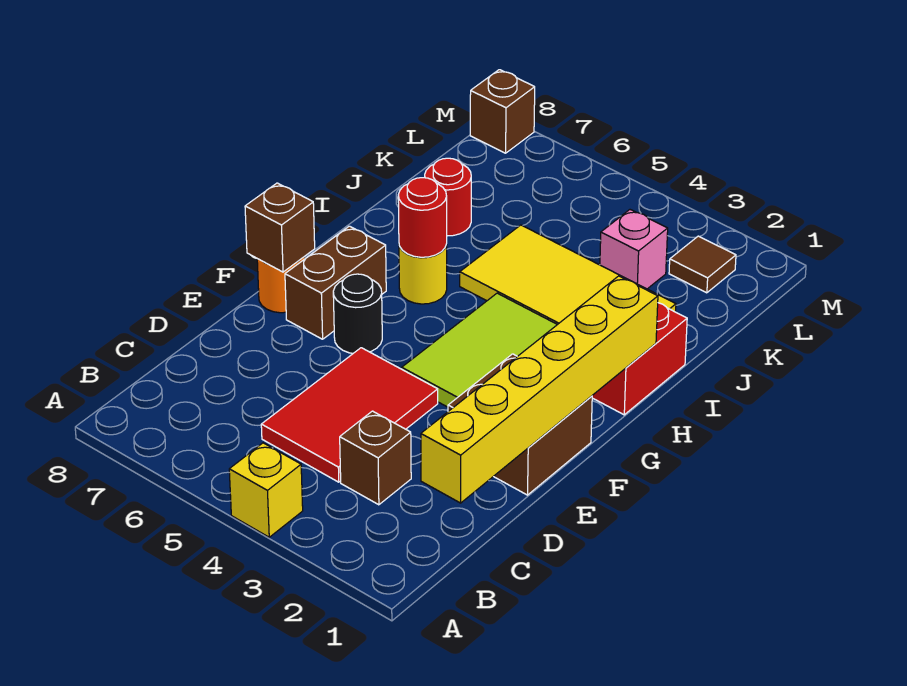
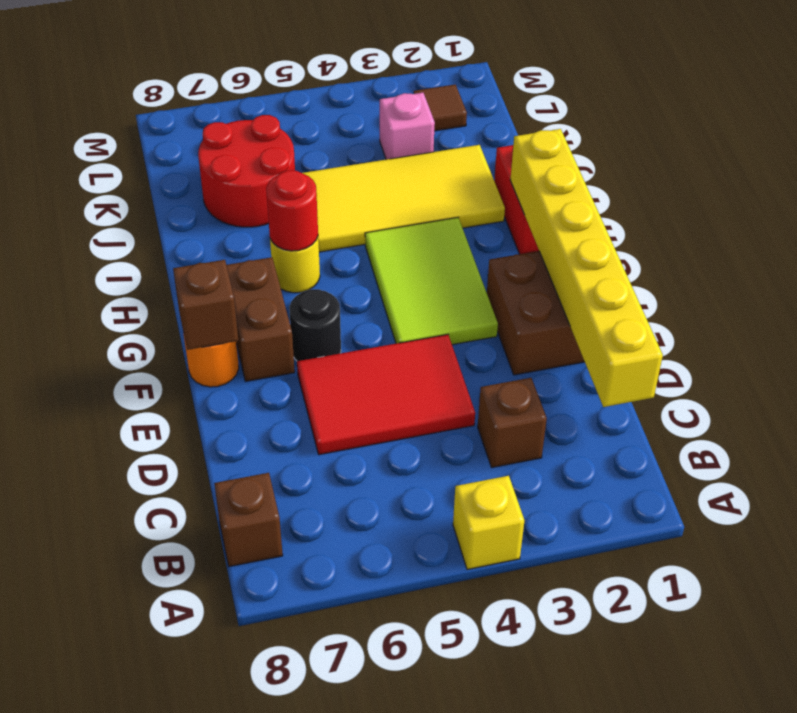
red 2x3 tile [261,348,438,482] -> red 2x3 tile turned to [297,334,475,455]
red 1x1 round brick [425,158,471,236] -> red 2x2 round brick [198,115,295,227]
brown 1x1 brick [470,70,535,153] -> brown 1x1 brick moved to [214,473,283,567]

